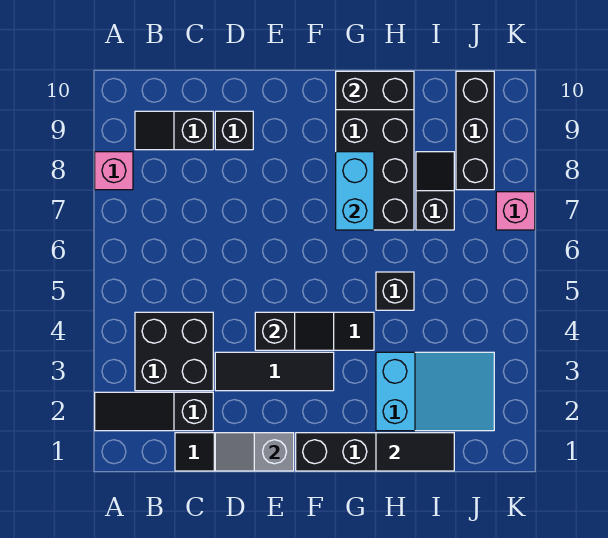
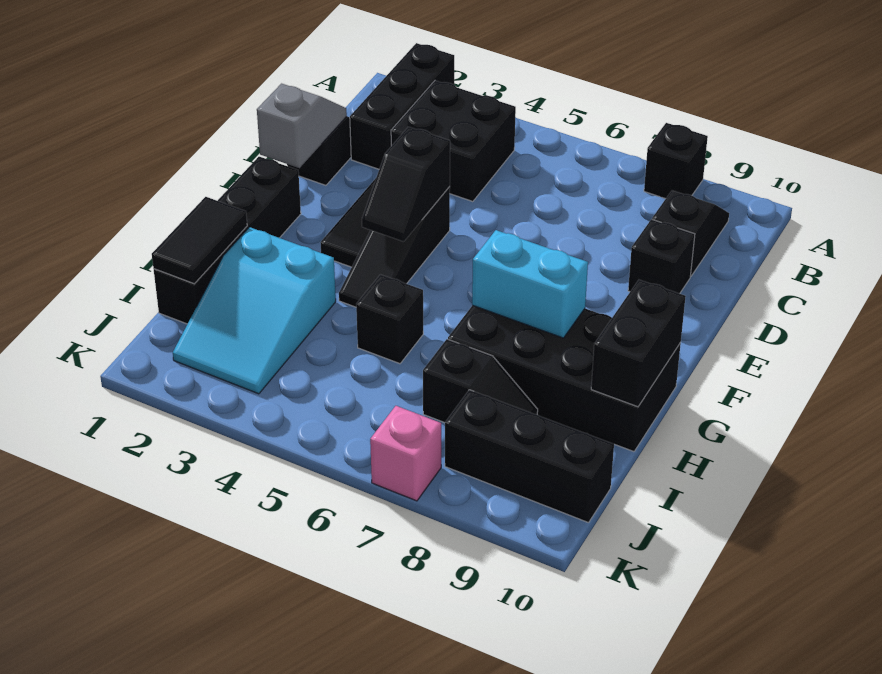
black 1x3 slope [95,392,213,431] -> black 1x3 brick [350,43,454,169]
pink 1x1 brick [95,152,133,190] -> black 1x1 brick [644,123,708,199]

